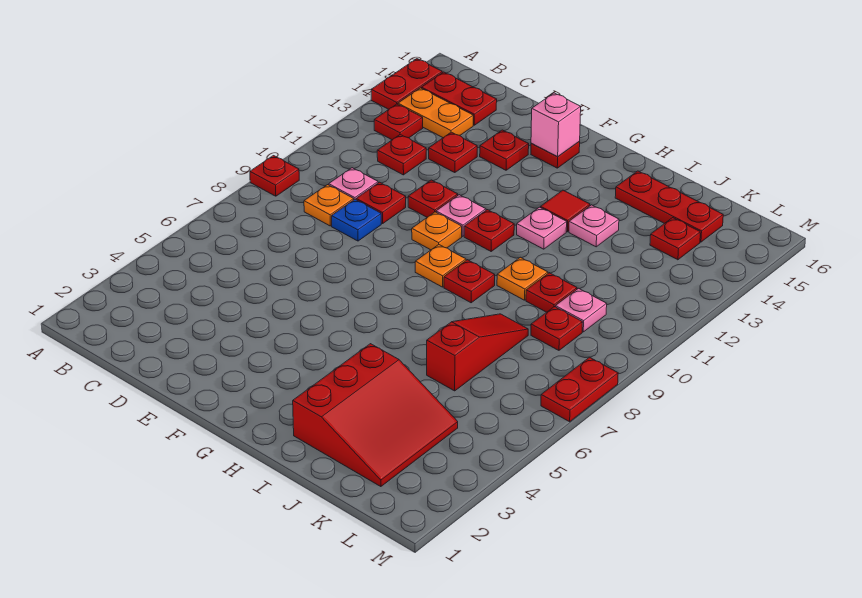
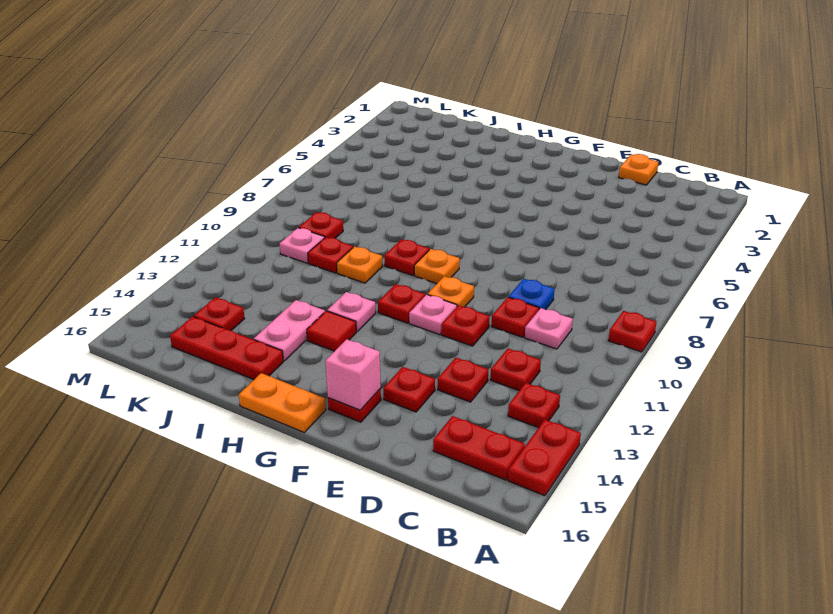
orange 1x2 plate [398,88,473,138] -> orange 1x2 plate moved to [239,373,326,432]
orange 1x1 plate [304,185,354,226] -> orange 1x1 plate moved to [619,154,658,185]
red 3x3 slope [293,344,458,487] -> none
pink 1x1 plate [569,205,619,247] -> pink 1x2 plate [254,300,325,361]
red 1x3 slope [427,314,528,391] -> none
red 1x2 plate [541,357,618,422] -> none

